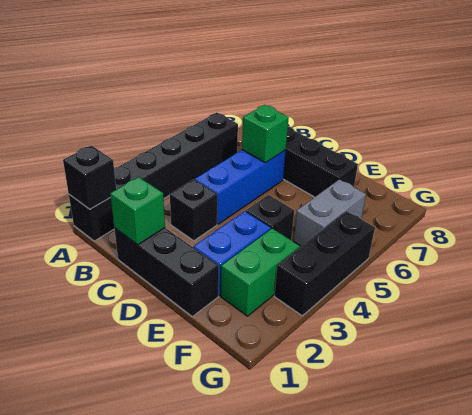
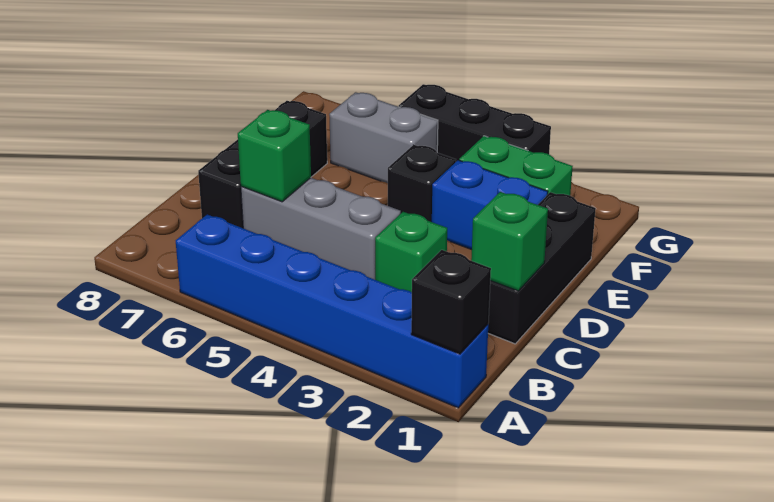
black 1x6 brick [69,113,238,241] -> blue 1x6 brick [176,214,488,408]
black 1x1 brick [170,179,217,241] -> green 1x1 brick [375,212,447,292]
blue 1x3 brick [195,150,286,224] -> grey 1x3 brick [241,178,401,280]

